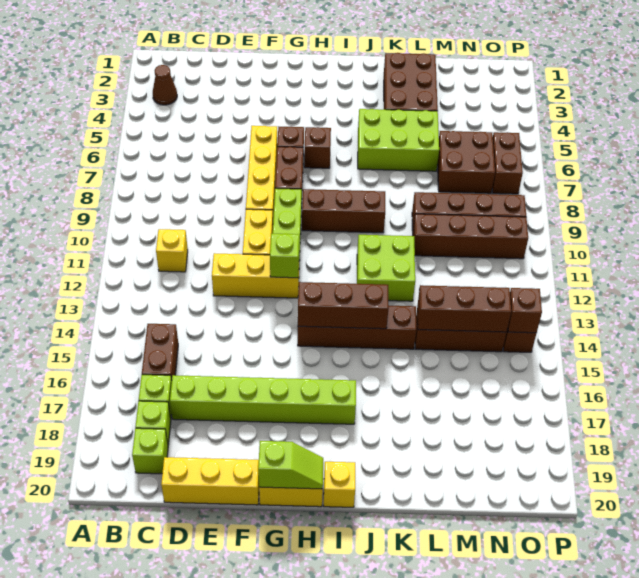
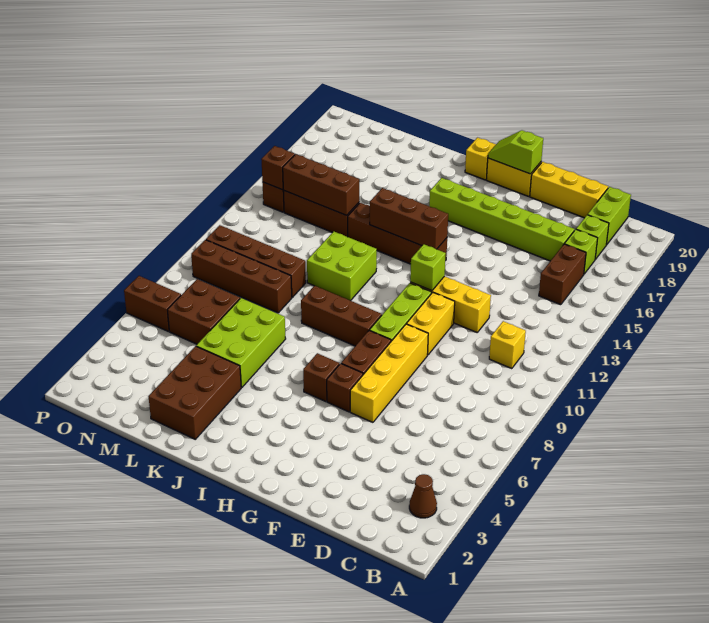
lime 1x1 brick [132,428,168,474] -> lime 1x2 brick [588,187,631,245]
lime 2x3 brick [358,109,439,171] -> lime 2x3 brick turned to [196,298,286,388]
brown 1x2 brick [492,132,523,194] -> brown 1x2 brick turned to [124,276,181,331]

